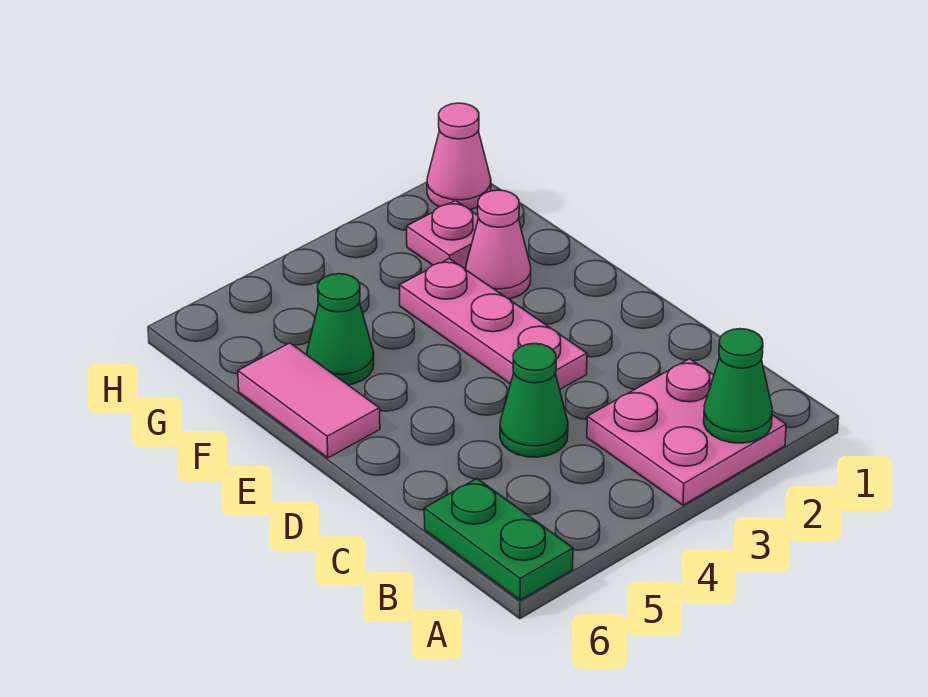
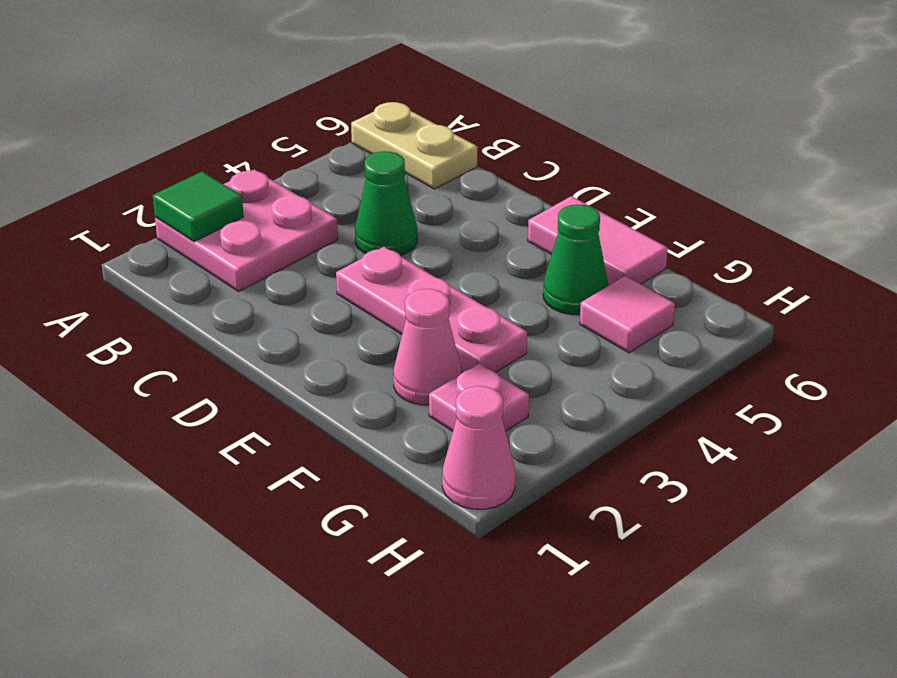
green 1x1 cone [704,329,772,443] -> green 1x1 tile [153,172,244,242]
green 1x2 plate [424,479,573,600] -> tan 1x2 plate [351,102,477,189]
none -> pink 1x1 tile [580,276,675,353]

